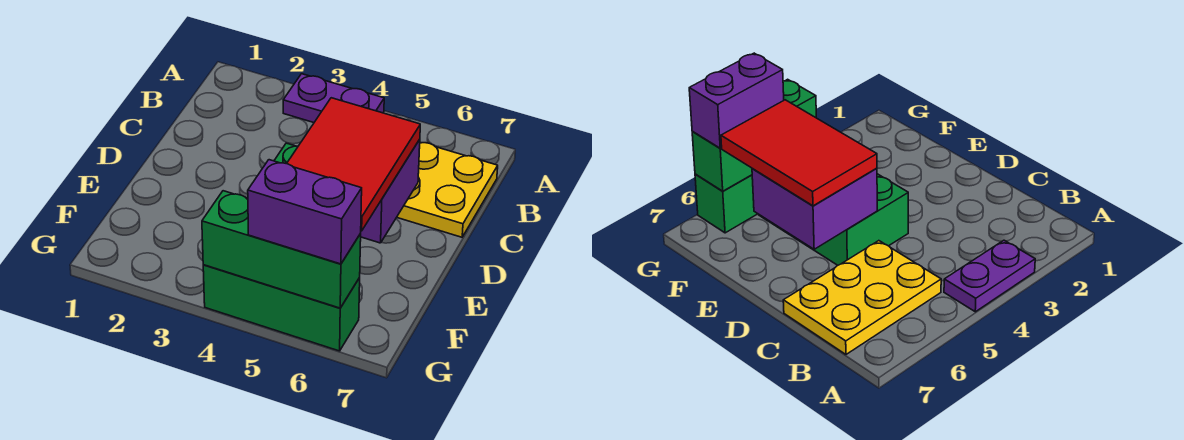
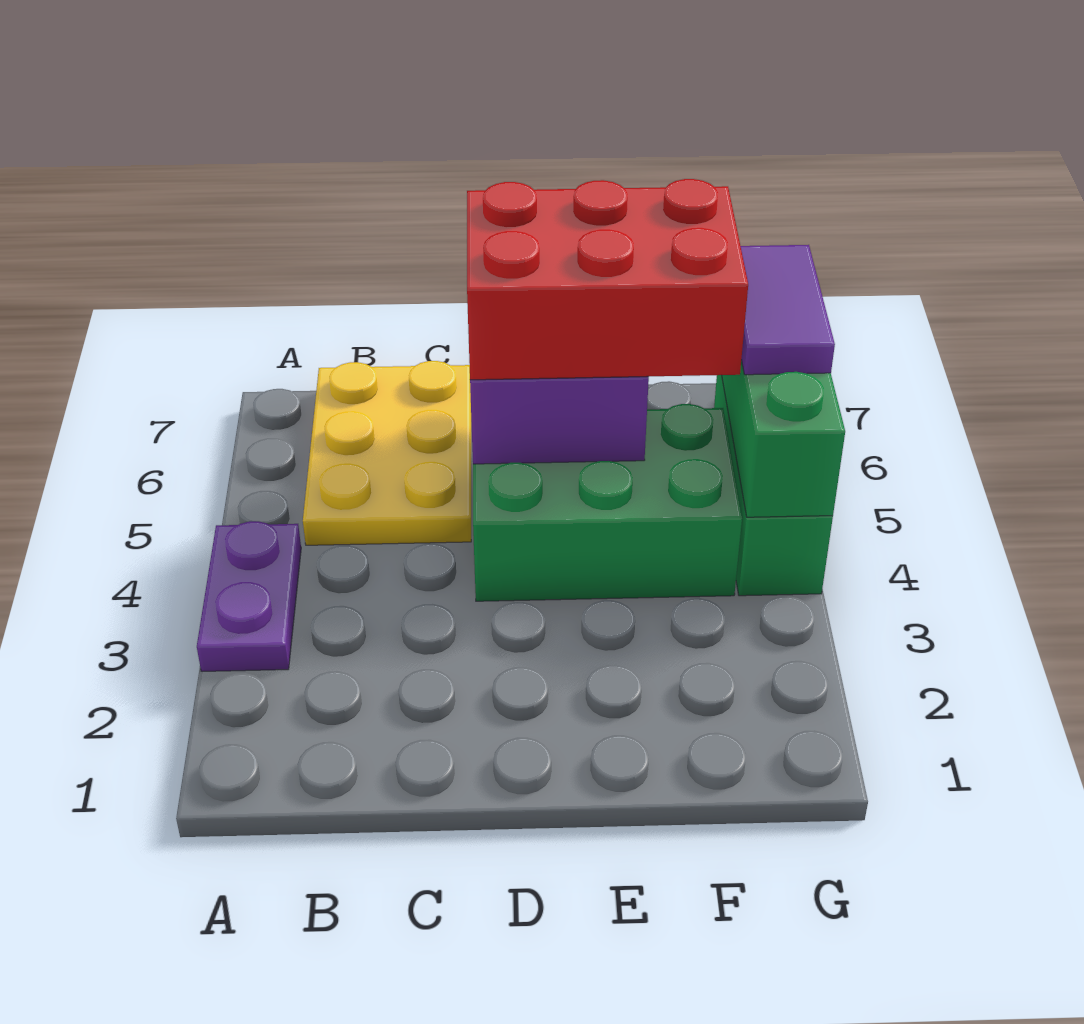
red 2x3 tile [287,98,420,231] -> red 2x3 brick [467,179,748,380]
purple 1x2 brick [248,160,362,264] -> purple 1x2 tile [741,245,835,375]

